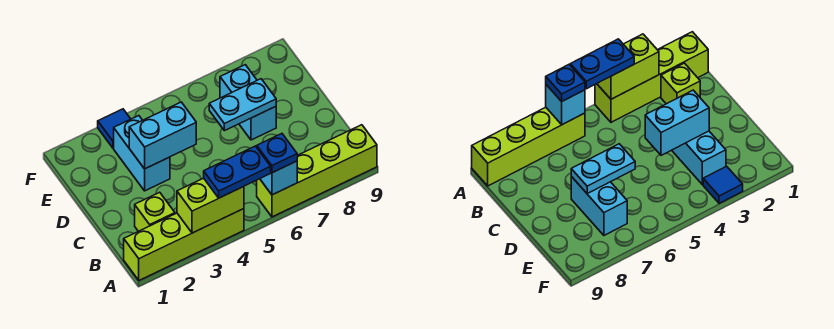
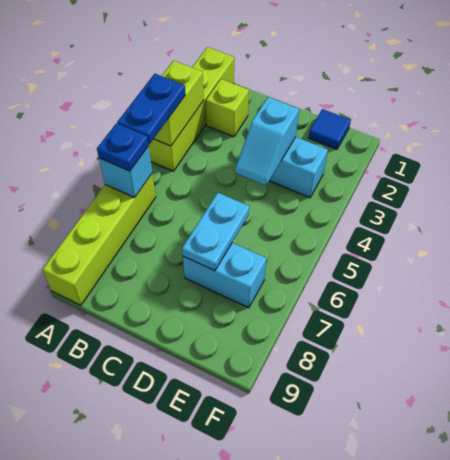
cyan 1x2 brick [129,102,196,169] -> cyan 1x2 slope [235,97,299,186]
blue 1x1 tile [98,109,130,148] -> blue 1x1 tile moved to [309,109,351,149]

